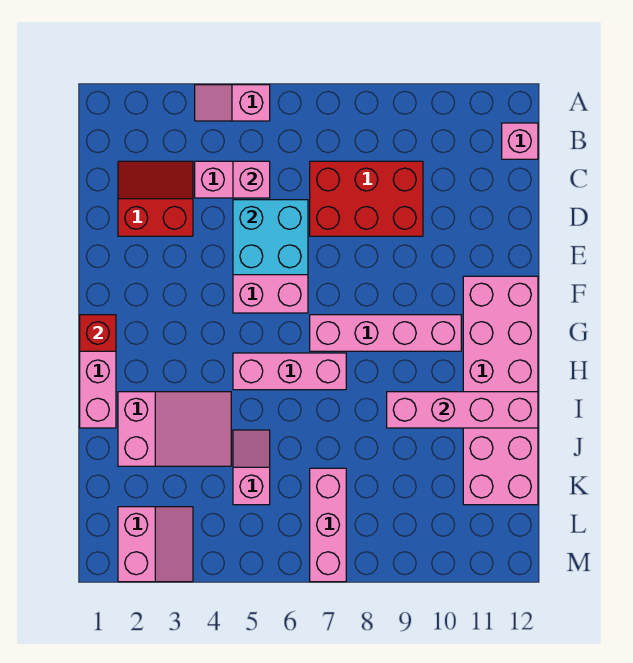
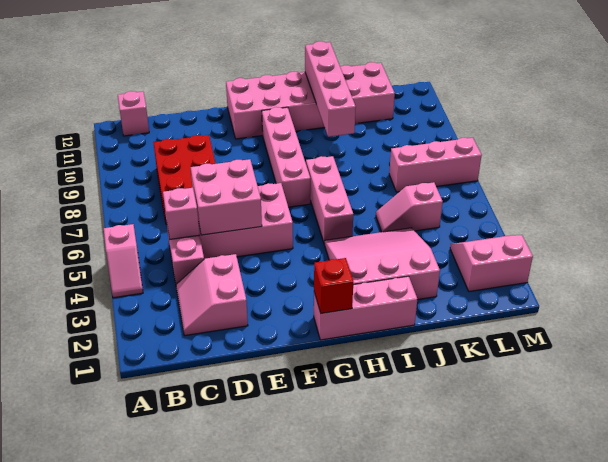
red 2x2 slope [118,161,193,236] -> pink 2x2 slope [176,254,248,336]
cyan 2x2 brick [233,200,308,275] -> pink 2x2 brick [191,159,262,235]
pink 2x3 slope [118,392,231,466] -> pink 3x3 slope [324,228,440,300]

